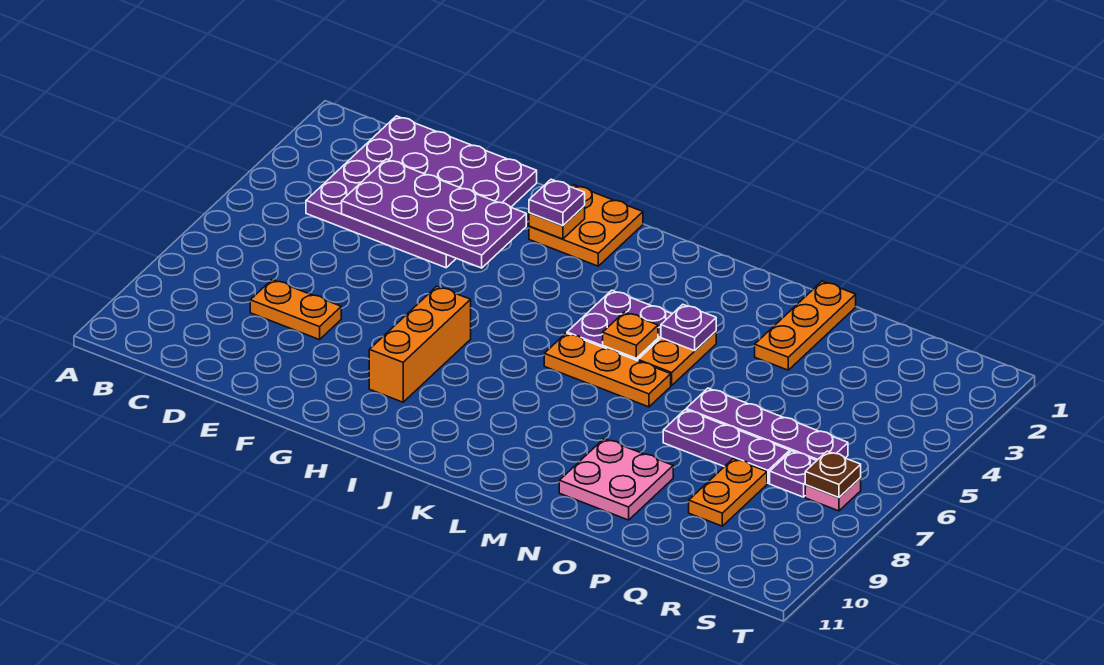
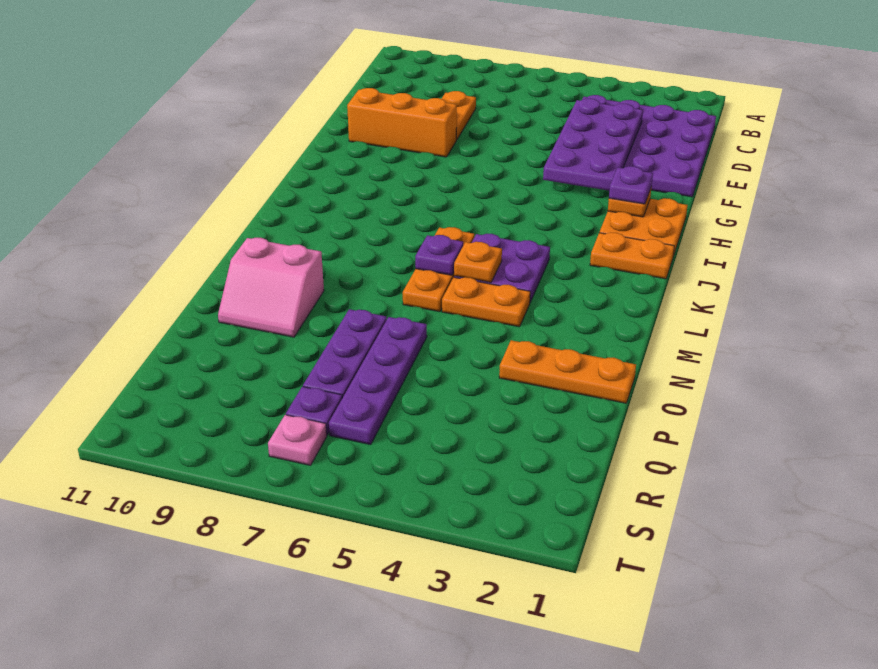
orange 1x3 brick [369,286,471,402] -> orange 1x3 brick moved to [347,88,457,157]
purple 1x1 plate [661,304,716,351] -> purple 1x1 plate moved to [415,235,463,275]
pink 2x2 plate [559,439,673,520] -> pink 2x2 slope [218,238,324,337]
orange 1x2 plate [689,459,767,526] -> orange 1x2 plate moved to [590,232,674,279]
brown 1x1 plate [805,451,861,498] -> none

